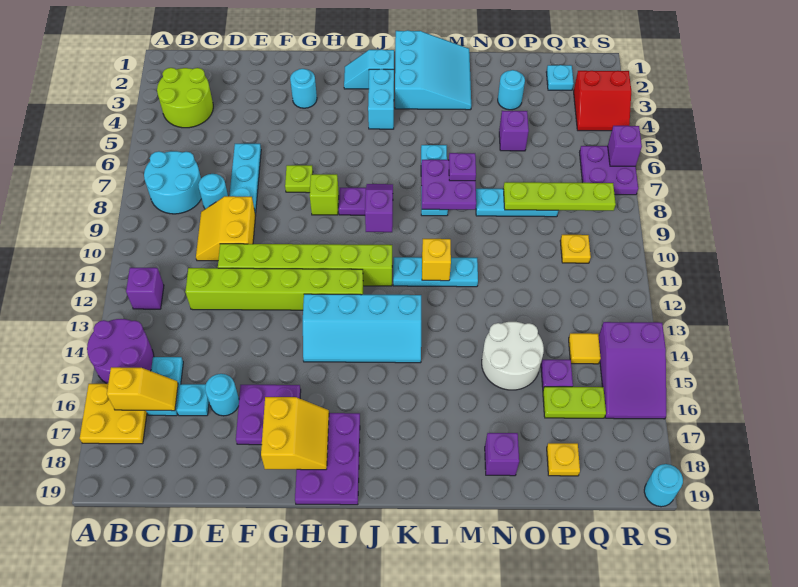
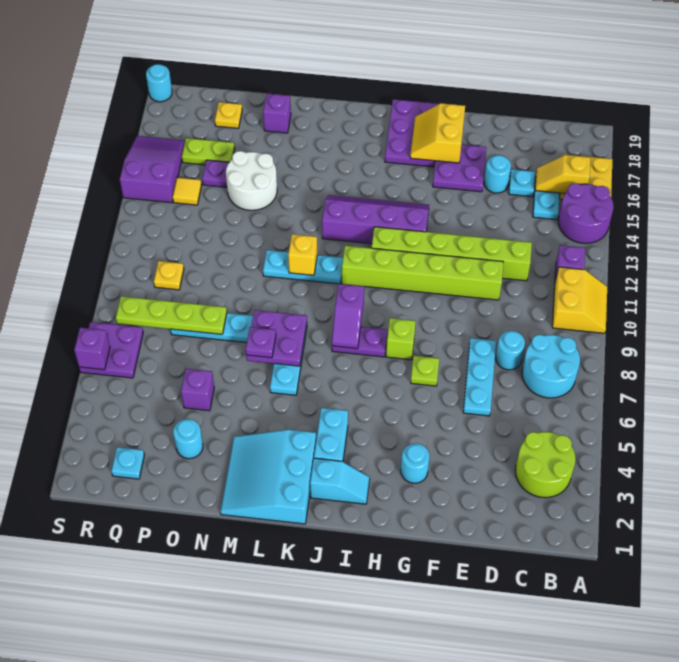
yellow 2x2 slope [196,196,256,261] -> yellow 2x2 slope moved to [552,267,607,333]
cyan 2x4 slope [303,294,421,363] -> purple 2x4 slope [322,195,429,244]
red 2x2 slope [574,71,631,131] -> none

